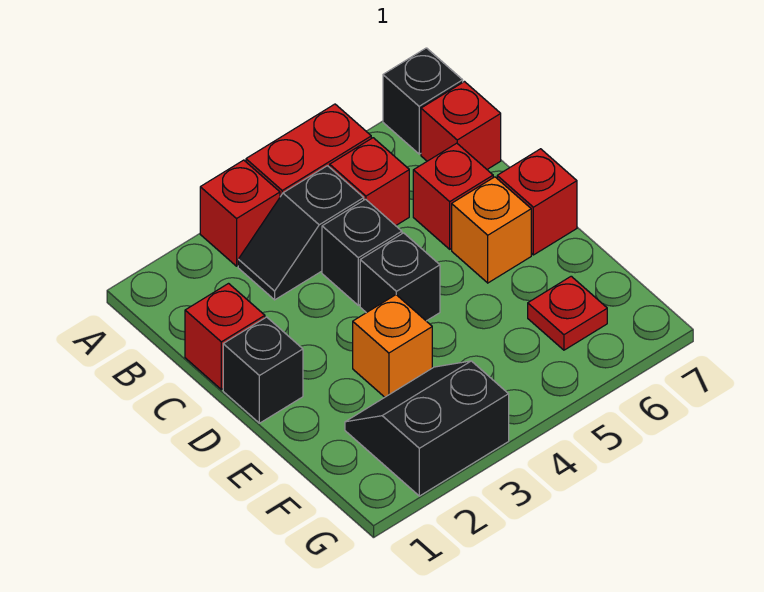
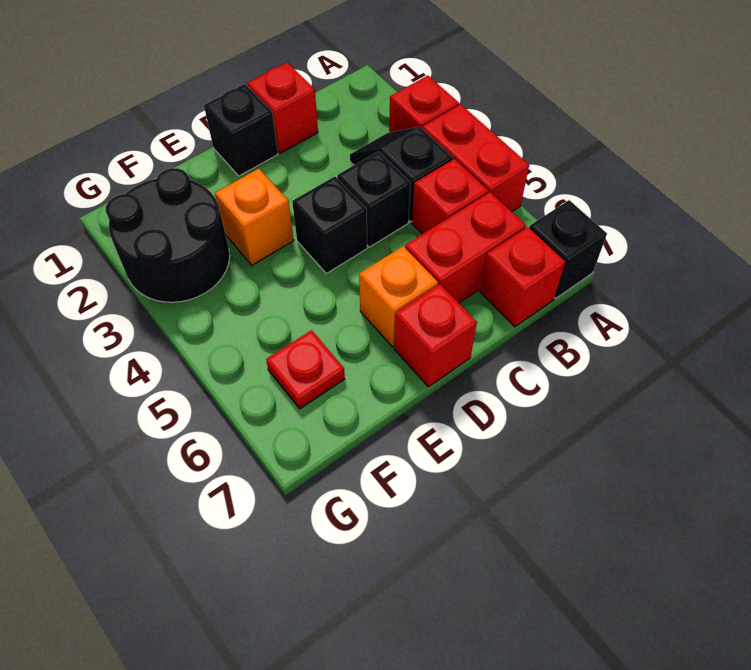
red 1x1 brick [413,143,493,249] -> red 1x2 brick [405,192,526,303]
black 2x2 slope [345,361,509,496] -> black 2x2 round brick [106,168,230,302]

